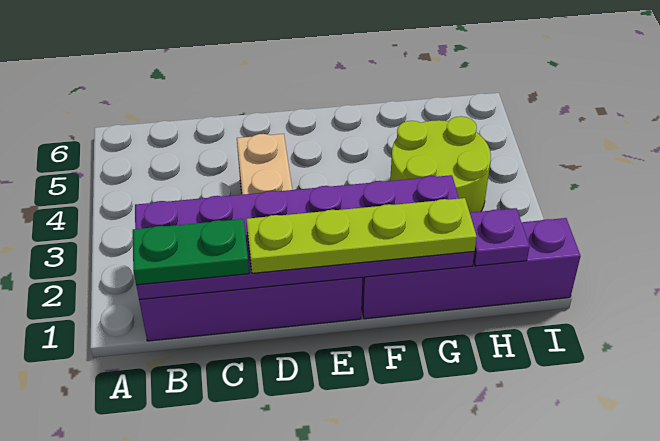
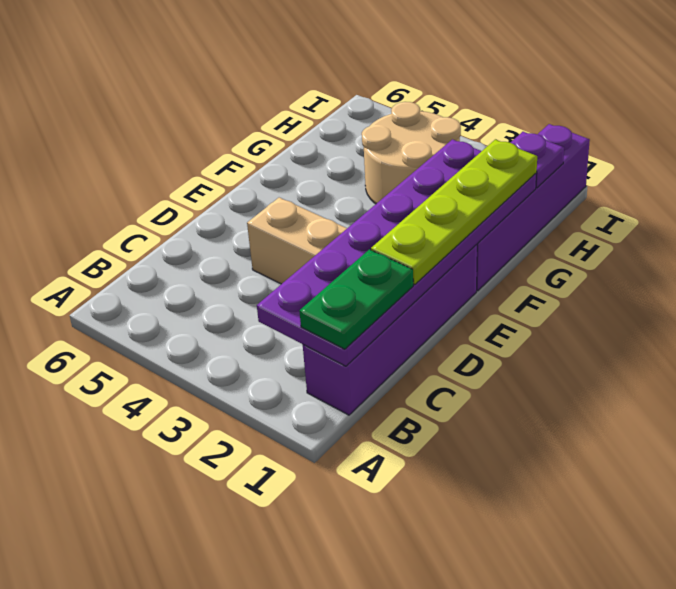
lime 2x2 round brick [390,116,491,213] -> tan 2x2 round brick [362,102,461,204]

